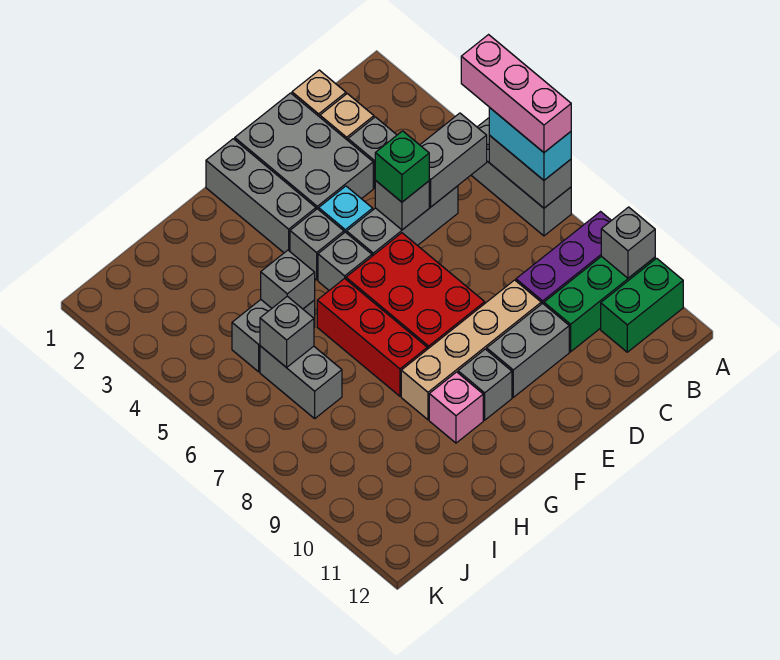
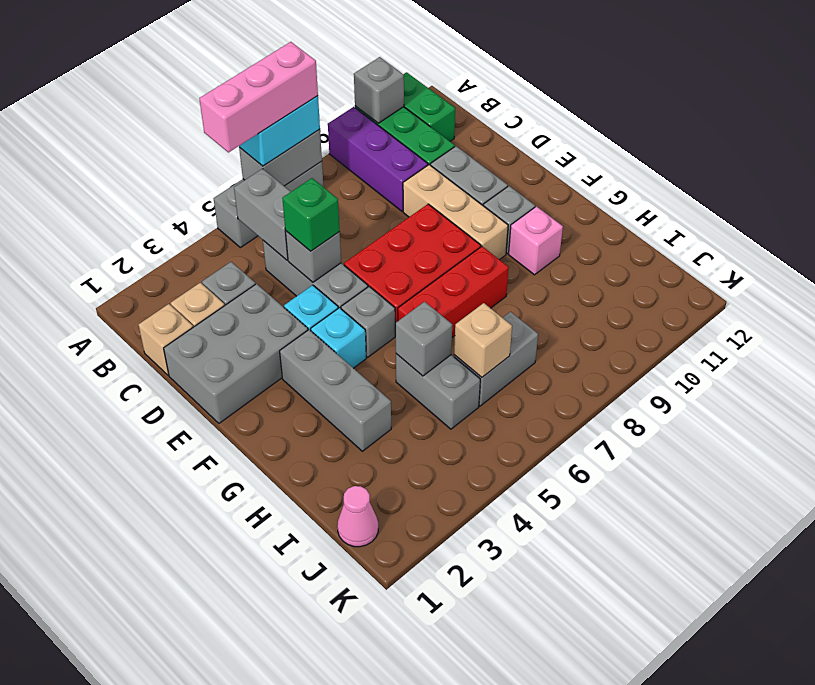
tan 1x4 brick [401,280,541,420] -> tan 1x3 brick [403,165,508,260]
grey 1x3 brick [206,139,316,253] -> grey 1x3 brick turned to [280,330,391,451]
grey 1x1 brick [290,209,344,280] -> cyan 1x1 brick [311,308,366,368]
grey 1x1 brick [260,296,314,368] -> tan 1x1 brick [454,303,512,377]
none -> pink 1x1 cone [337,486,378,547]

